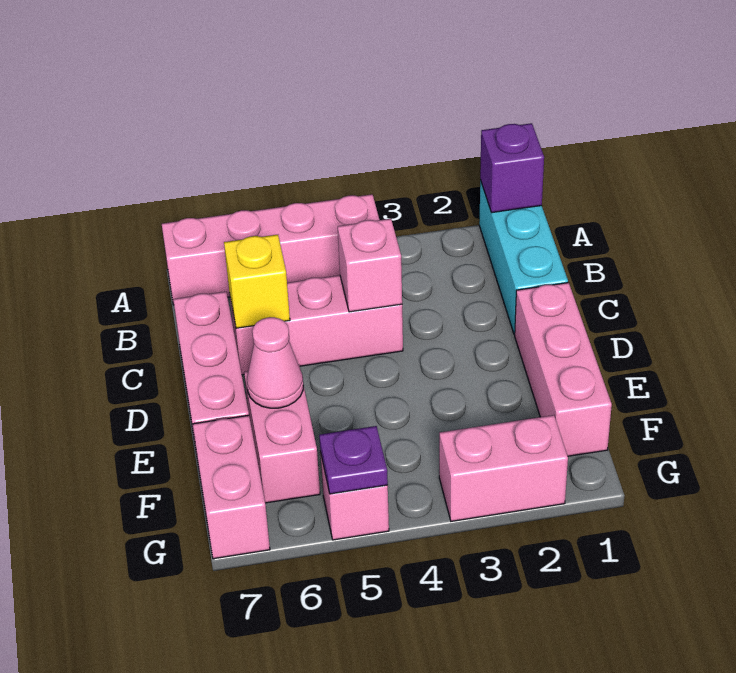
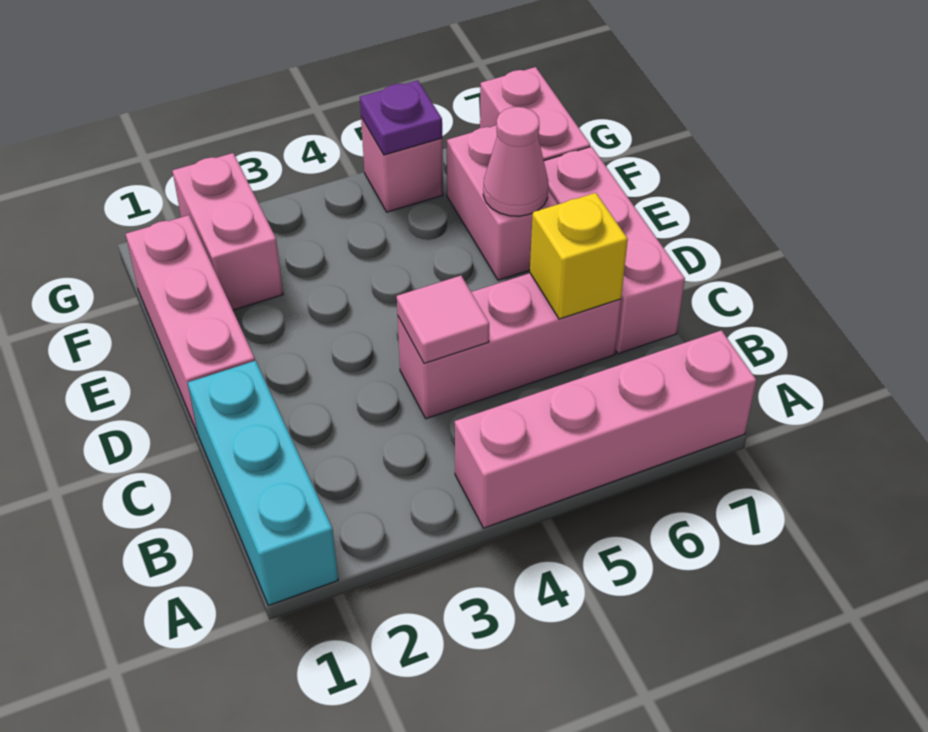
purple 1x1 brick [480,123,544,213] -> none
pink 1x1 brick [338,219,402,312] -> pink 1x1 tile [397,276,489,363]
pink 1x2 brick [439,415,568,521] -> pink 1x2 brick turned to [172,153,283,310]

